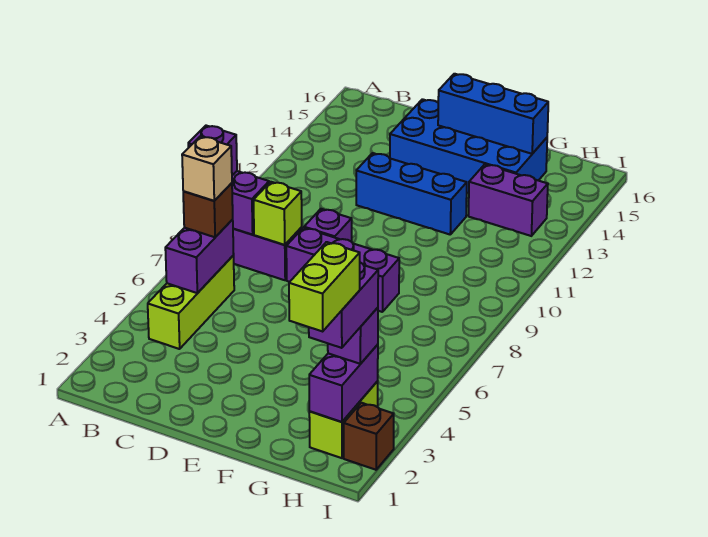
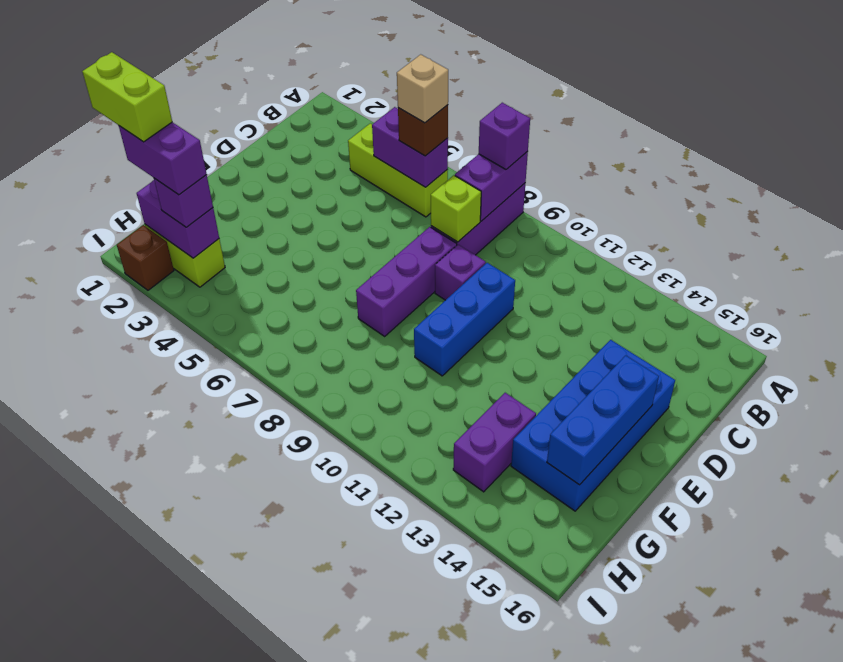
blue 1x3 brick [356,153,467,234] -> blue 1x3 brick moved to [414,263,515,376]

